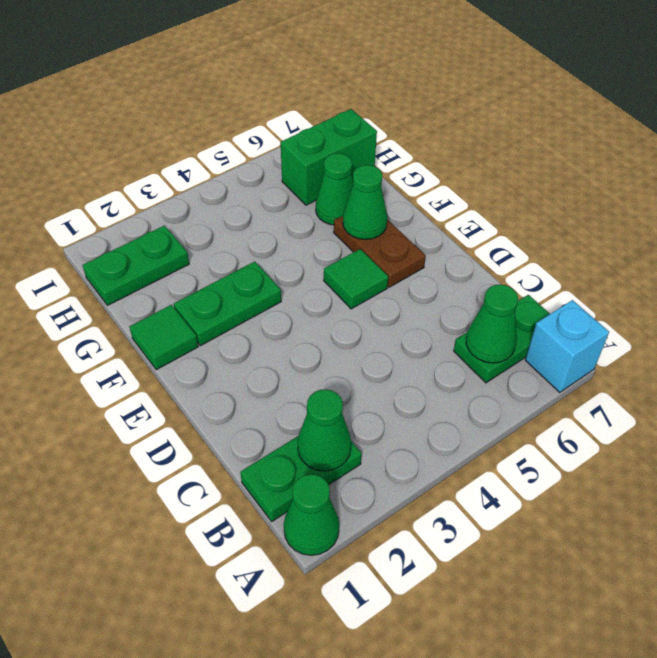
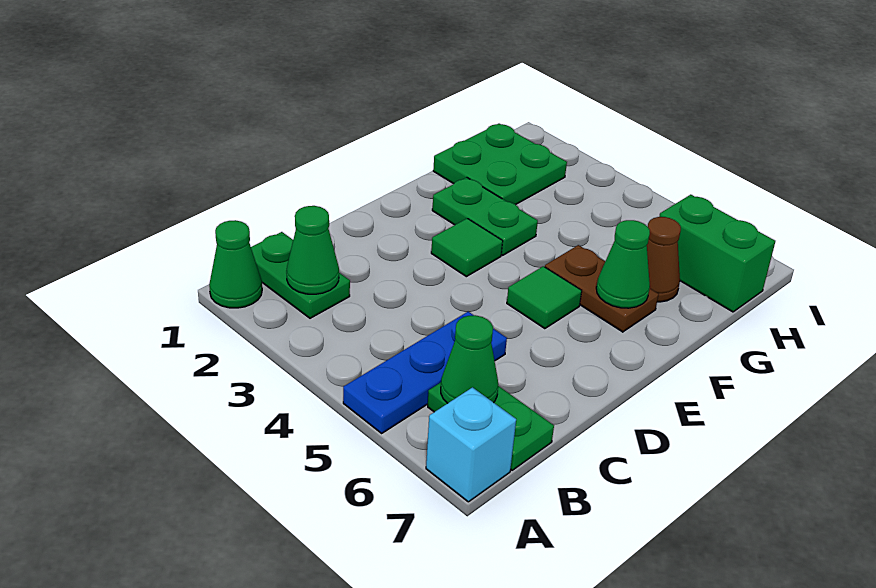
none -> blue 1x3 plate [343,312,507,433]
brown 1x2 plate [334,216,426,287] -> brown 1x2 plate turned to [545,245,659,332]
green 1x1 tile [129,305,198,370] -> green 1x1 tile moved to [431,218,503,277]
green 1x1 cone [316,153,353,225] -> brown 1x1 cone [647,217,681,302]
green 1x2 plate [83,226,189,305] -> green 2x2 plate [433,124,567,205]

